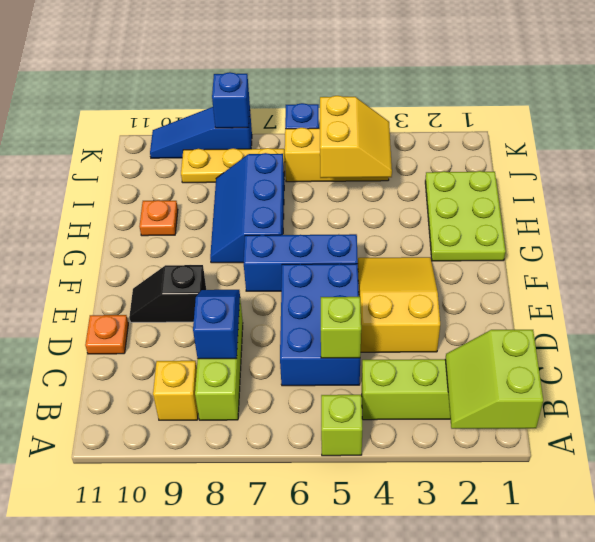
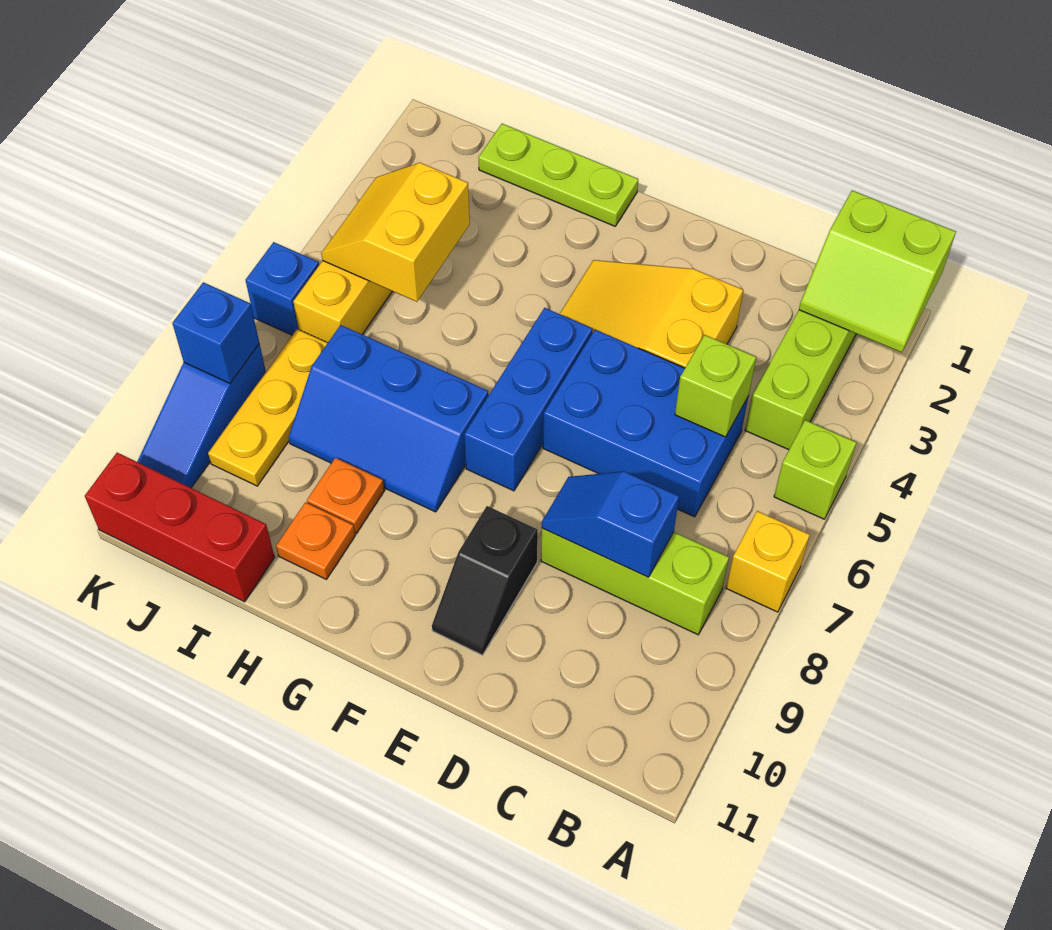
yellow 1x1 brick [153,361,198,420] -> yellow 1x1 brick moved to [726,511,810,612]
orange 1x1 plate [85,315,128,354] -> orange 1x1 plate moved to [307,458,384,533]
lime 2x3 plate [425,171,506,261] -> lime 1x3 plate [478,124,638,226]
yellow 2x2 slope [320,96,392,178] -> yellow 2x2 slope turned to [321,163,470,302]
none -> red 1x3 brick [85,453,275,602]

